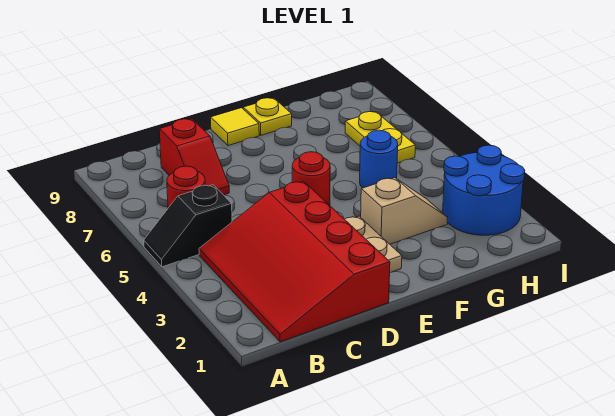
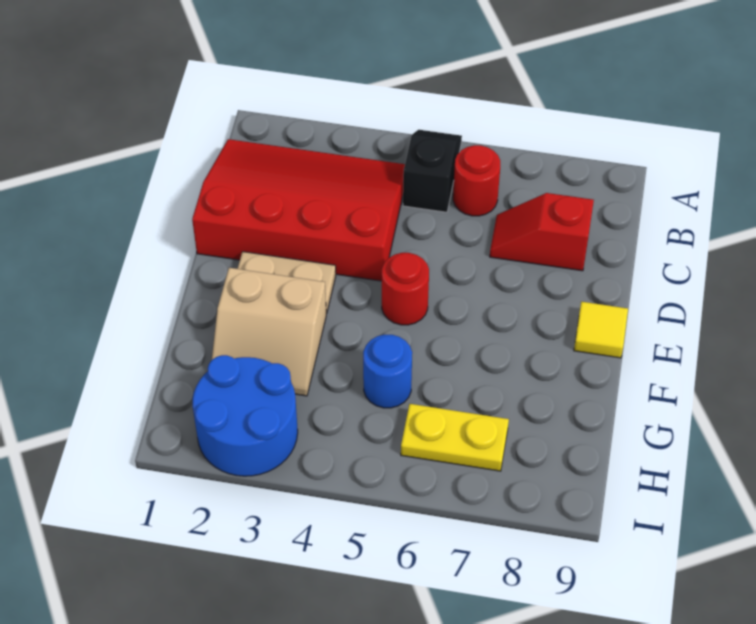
tan 1x2 slope [361,178,448,244] -> tan 2x2 slope [212,268,326,396]
yellow 1x1 plate [243,98,292,135] -> none

